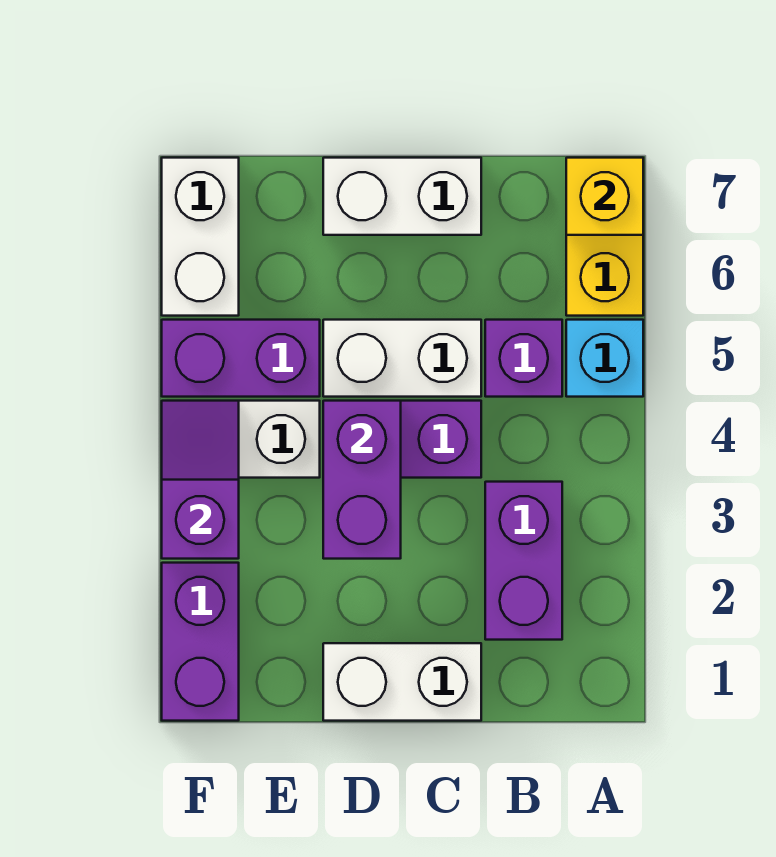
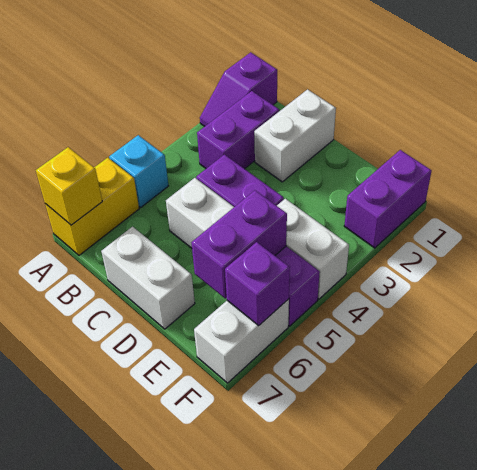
purple 1x1 brick [485,320,562,397] -> purple 1x1 brick moved to [225,242,290,325]
white 1x2 brick [323,643,481,721] -> white 1x2 brick turned to [254,89,336,182]
purple 1x2 brick [323,401,401,559] -> purple 1x2 brick moved to [191,190,287,298]
purple 1x2 slope [162,401,239,559] -> purple 1x2 slope moved to [200,52,277,126]

